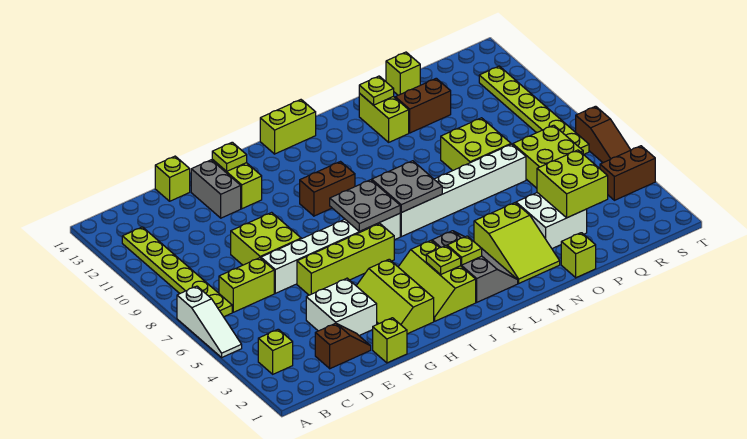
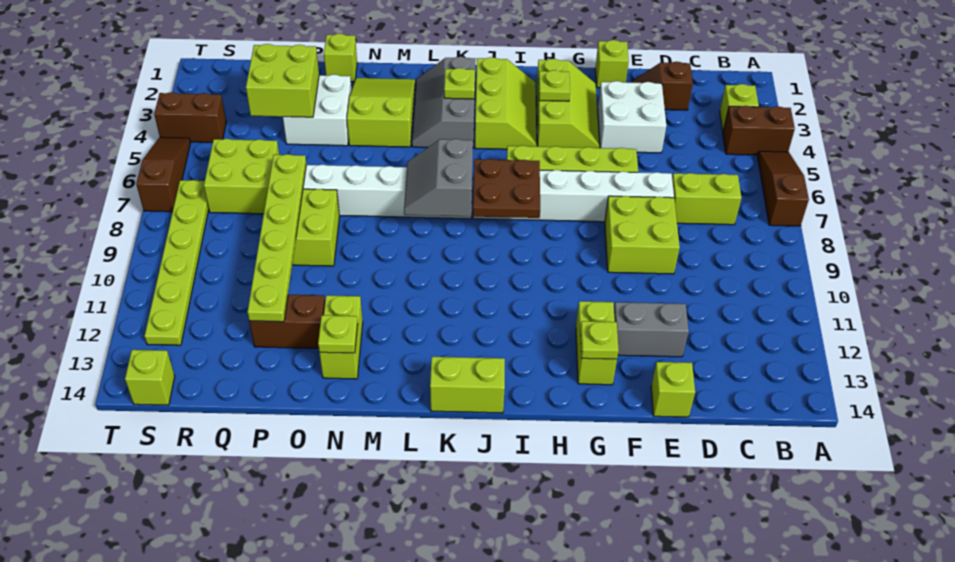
white 1x3 slope [177,286,242,357] -> brown 1x3 slope [758,151,809,226]
lime 1x6 plate [122,227,232,317] -> lime 1x6 plate moved to [247,154,306,322]
grey 1x2 brick [191,160,241,218] -> grey 1x2 brick turned to [614,302,689,357]
grey 2x2 plate [330,180,400,231] -> brown 2x2 plate [473,159,540,218]
brown 1x2 brick [300,162,355,216] -> brown 1x2 brick moved to [723,106,795,155]
lime 1x1 plate [426,246,461,274] -> lime 1x1 plate moved to [539,70,570,101]
grey 2x2 plate [372,161,442,213] -> grey 2x2 slope [404,139,473,217]
lime 1x1 brick [386,52,420,95] -> lime 1x1 brick moved to [125,350,175,405]

